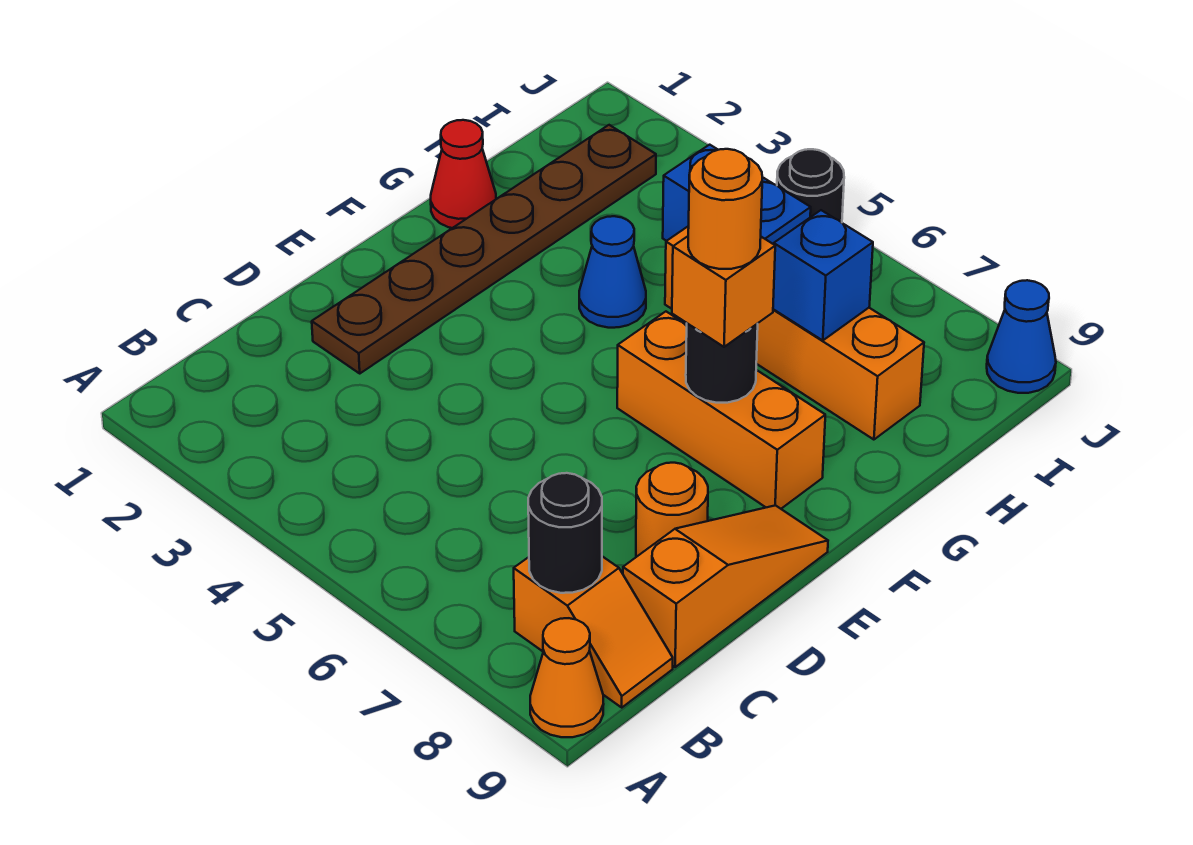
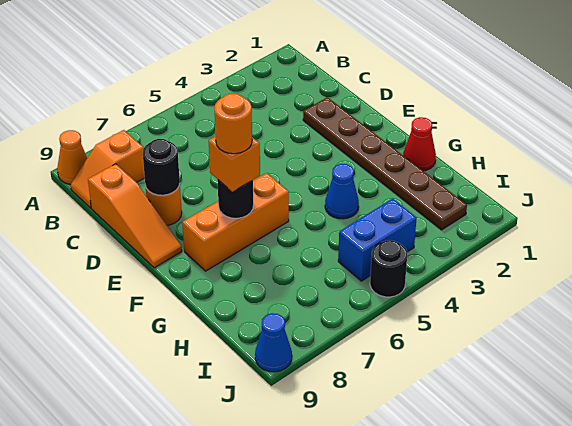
black 1x1 round brick [528,473,602,593] -> black 1x1 round brick moved to [143,139,180,195]
orange 1x4 brick [665,226,924,440] -> none
blue 1x1 brick [773,210,873,341] -> none

